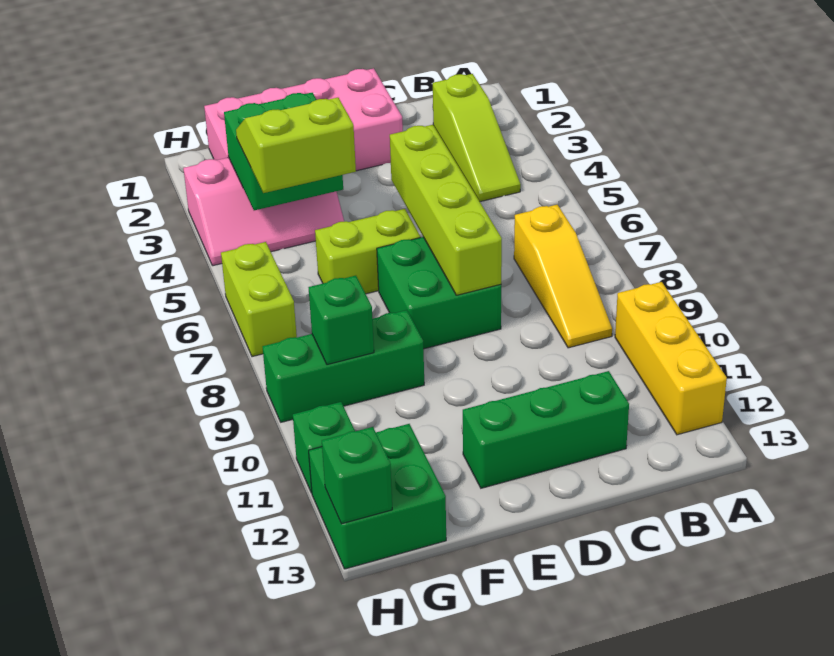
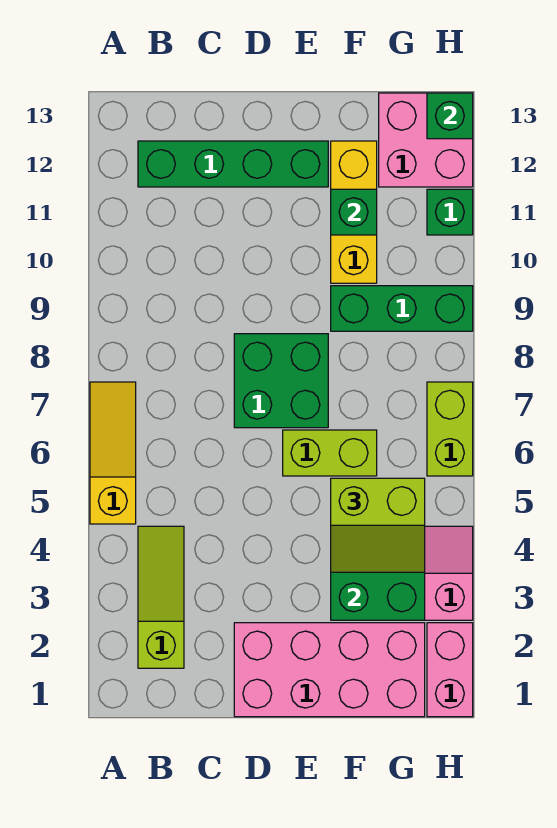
yellow 1x3 brick [615,282,727,435] -> yellow 1x3 brick moved to [331,141,377,283]
yellow 1x3 slope [514,205,612,348] -> yellow 1x3 slope moved to [90,382,136,524]
green 1x3 brick [463,371,629,488] -> green 1x4 brick [138,141,328,187]
lime 1x4 brick [390,125,502,295] -> none
green 1x1 brick [308,276,374,365] -> green 1x1 brick moved to [331,189,377,235]
green 2x2 brick [309,424,446,569] -> pink 2x2 brick [379,93,473,187]
none -> pink 1x2 brick [427,623,473,717]

